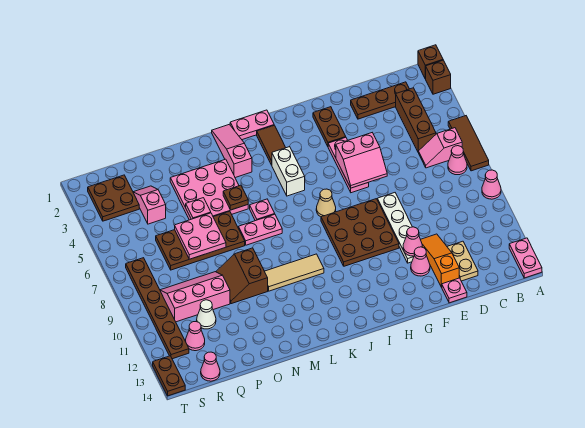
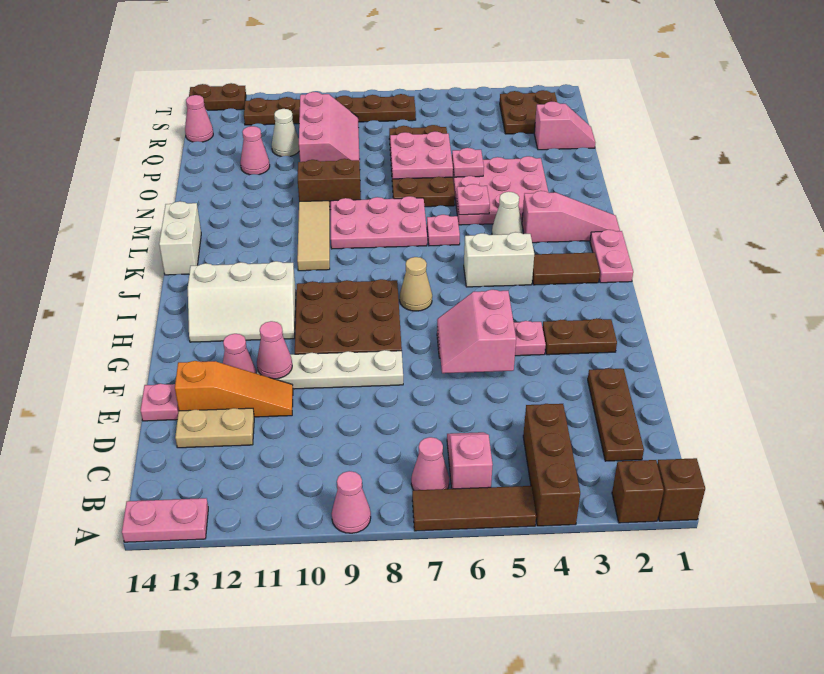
brown 1x3 brick [396,88,436,152] -> brown 1x3 brick turned to [523,404,580,526]
none -> white 2x3 slope [188,261,296,342]
none -> white 1x2 brick [159,201,201,275]
none -> white 1x1 cone [492,192,523,235]
pink 1x2 plate [238,214,282,245] -> pink 2x3 plate [331,196,427,249]
brown 1x1 plate [223,185,248,210] -> pink 1x1 plate [457,184,490,215]
pink 1x2 slope [133,186,166,224] -> pink 1x2 slope moved to [534,101,595,150]
pink 1x1 cone [186,322,205,351] -> pink 1x1 cone moved to [240,126,270,175]

